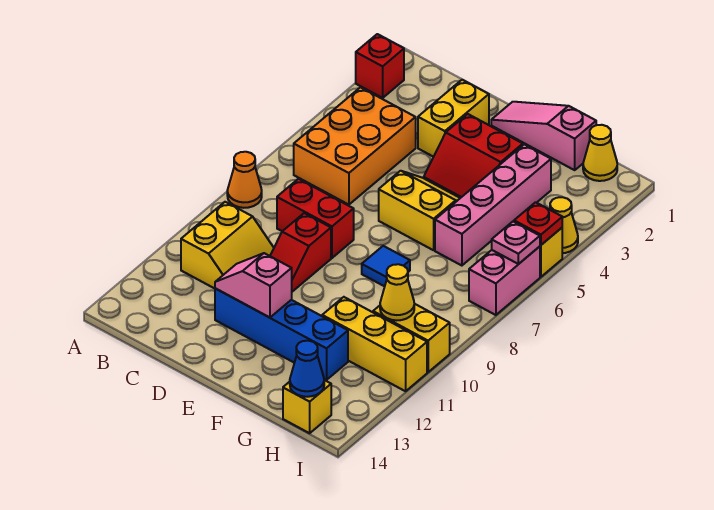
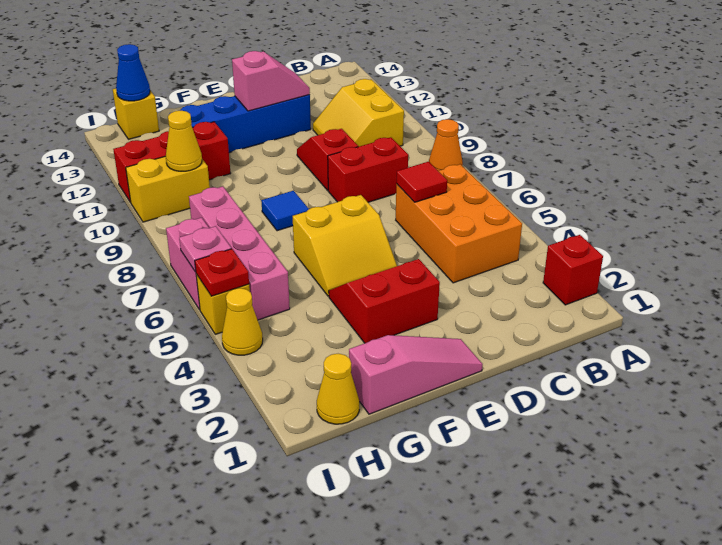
none -> red 1x1 tile [396,162,447,202]
yellow 1x2 brick [418,80,489,157] -> none
pink 1x4 brick [435,144,551,266] -> pink 1x4 brick moved to [189,186,290,320]
yellow 1x3 brick [322,297,427,391] -> red 1x3 brick [113,122,231,202]

